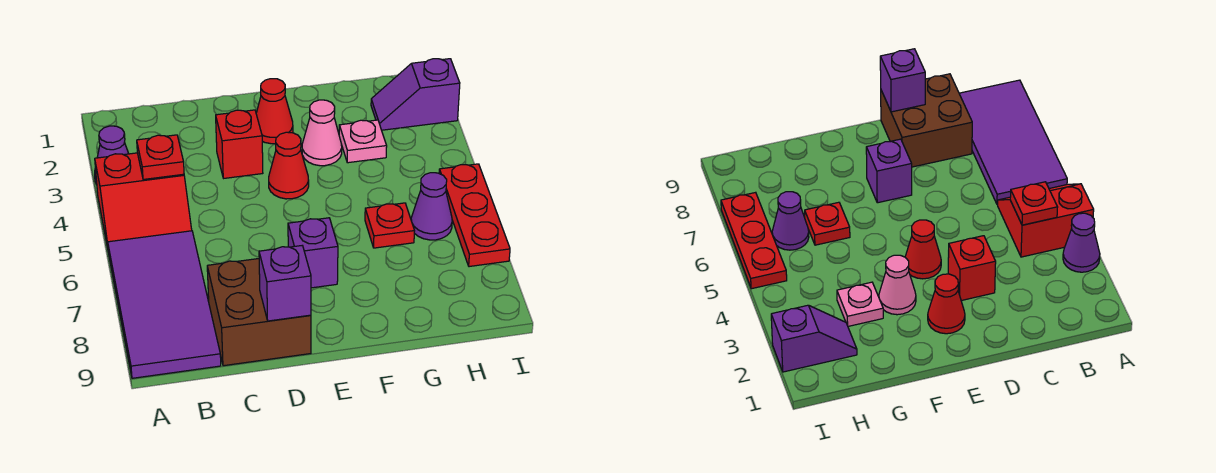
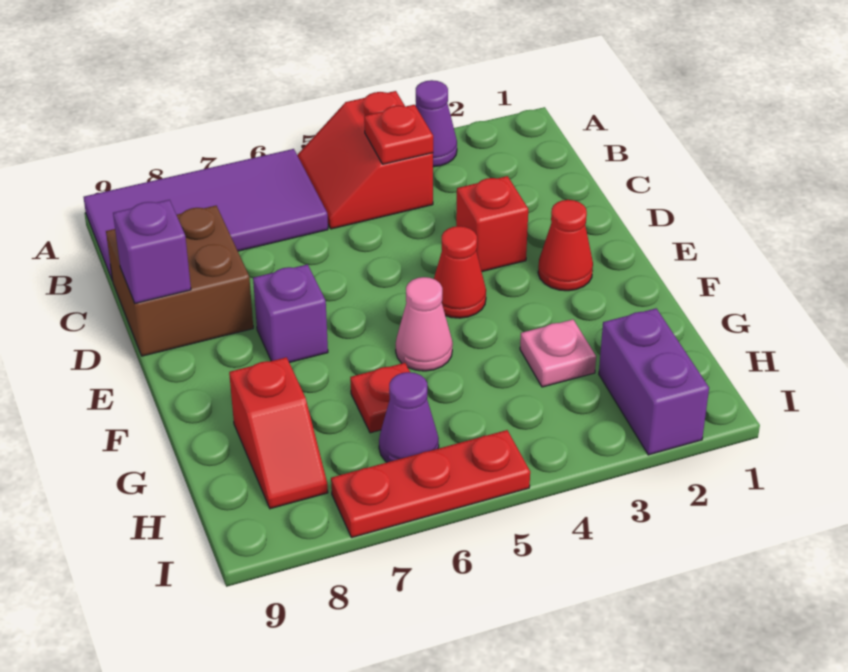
pink 1x1 cone [302,100,342,166] -> pink 1x1 cone moved to [396,277,453,371]
none -> red 1x2 slope [229,357,328,509]
purple 1x2 slope [371,59,460,130] -> purple 1x2 brick [599,308,709,455]

